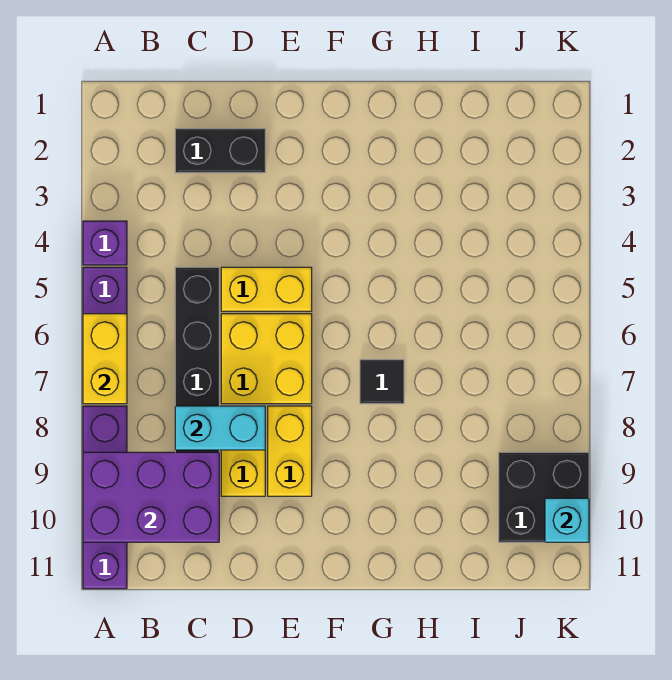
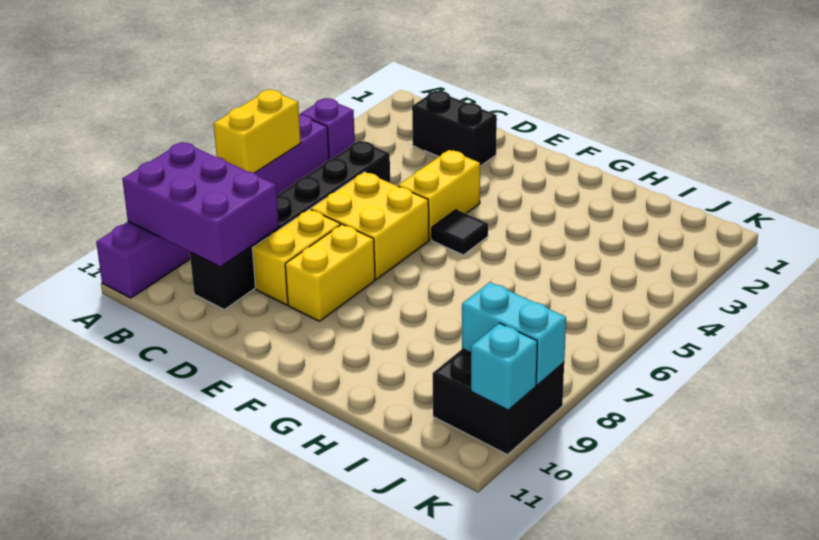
cyan 1x2 brick [175,406,265,450] -> cyan 1x2 brick moved to [462,282,566,385]
yellow 1x2 brick [221,267,312,311] -> yellow 1x2 brick turned to [398,150,480,240]
black 1x1 tile [360,360,404,404] -> black 1x1 tile moved to [432,210,488,255]

